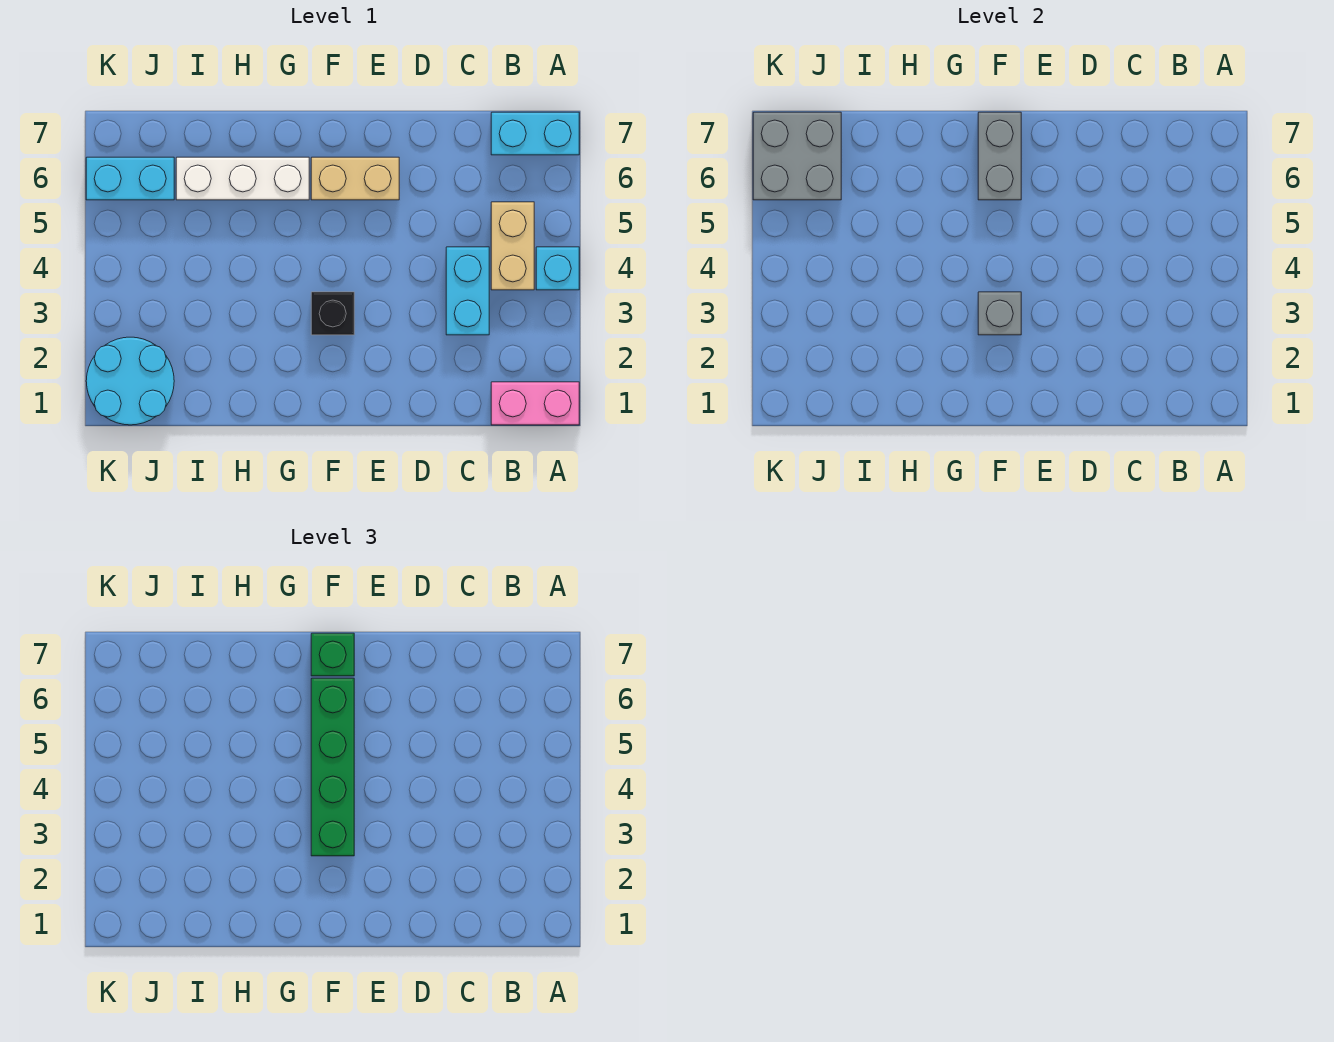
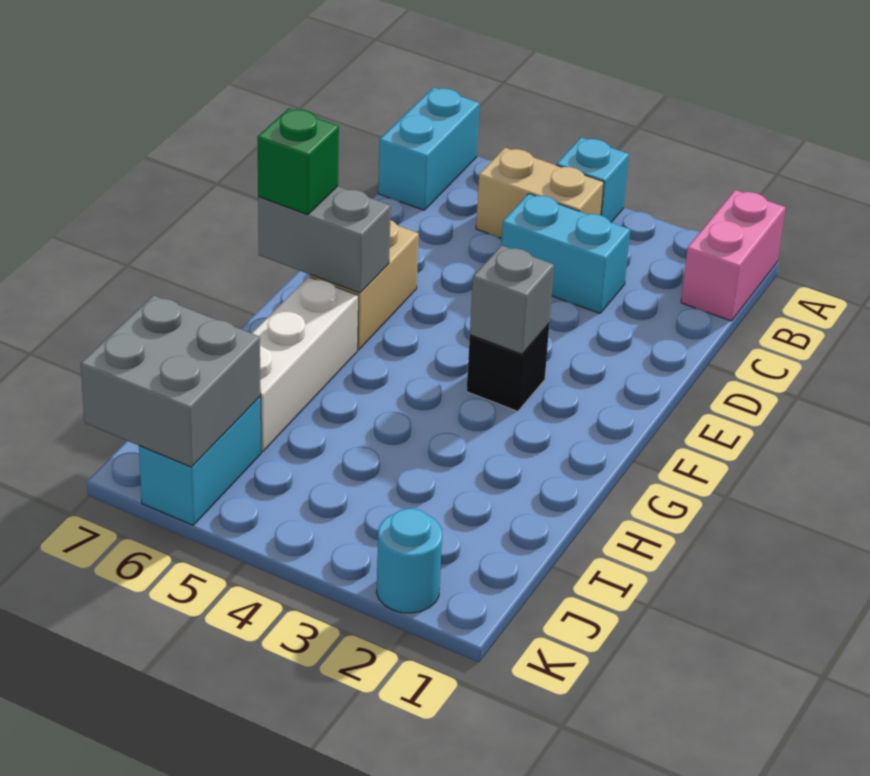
green 1x4 brick [311,678,354,856] -> none
cyan 2x2 round brick [86,337,174,425] -> cyan 1x1 round brick [376,509,442,613]

